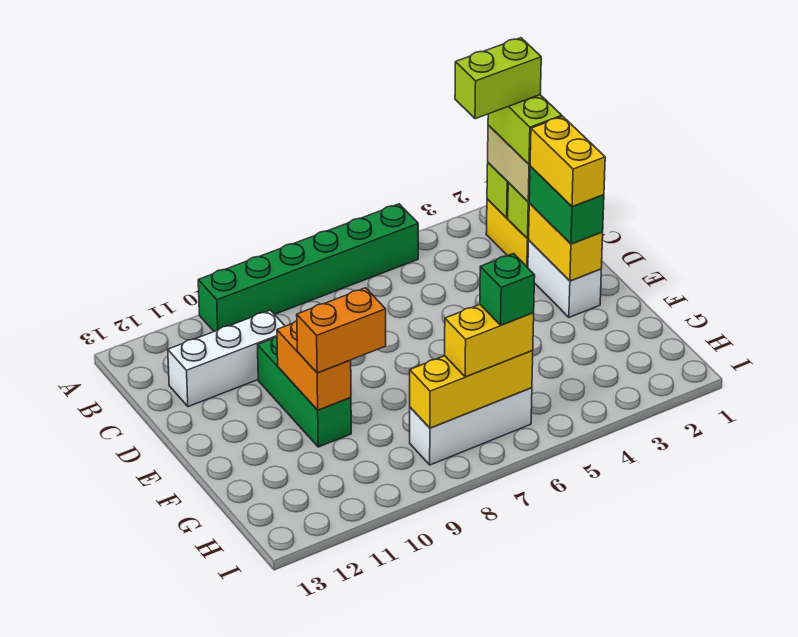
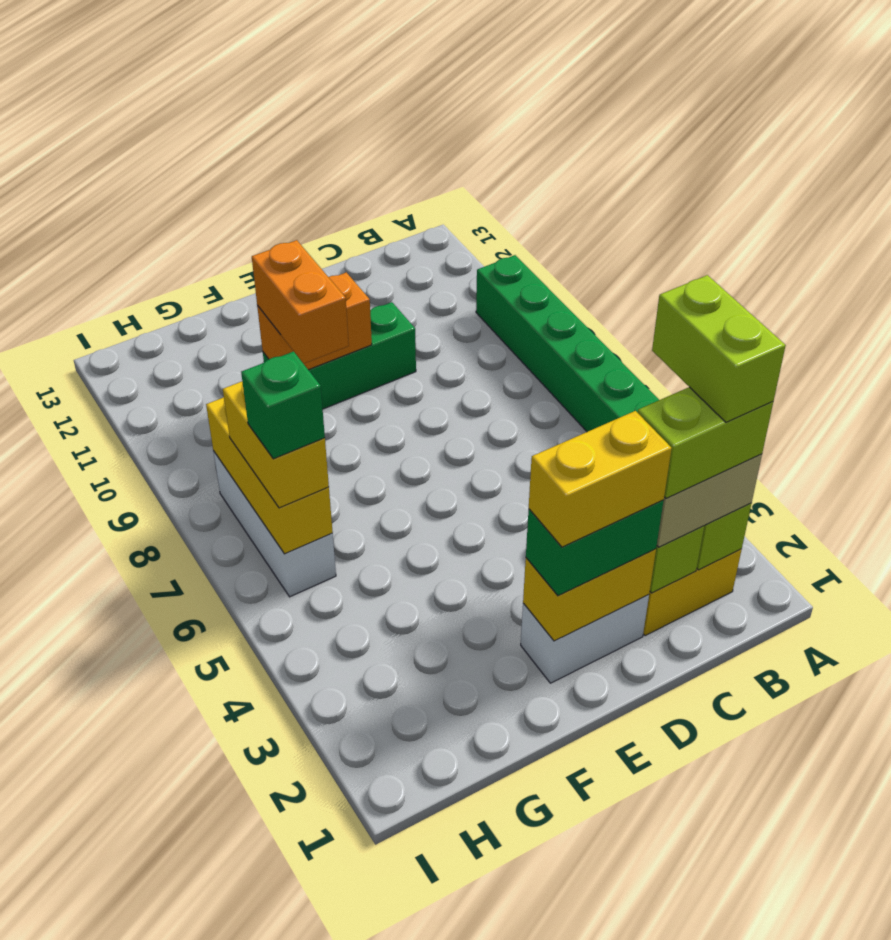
white 1x3 brick [168,310,285,407] -> none

